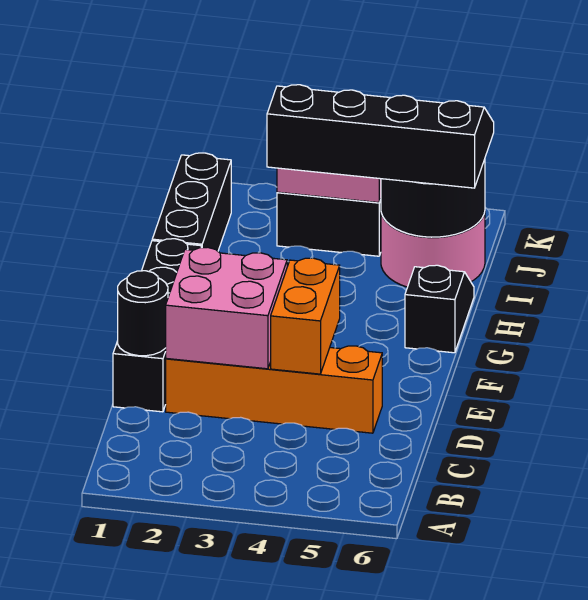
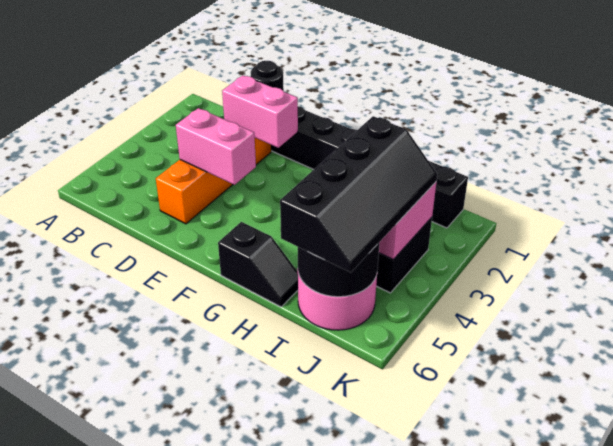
pink 2x2 brick [166,247,287,369] -> pink 1x2 brick [222,76,298,148]
orange 1x2 brick [271,258,340,374] -> pink 1x2 brick [176,108,256,185]

